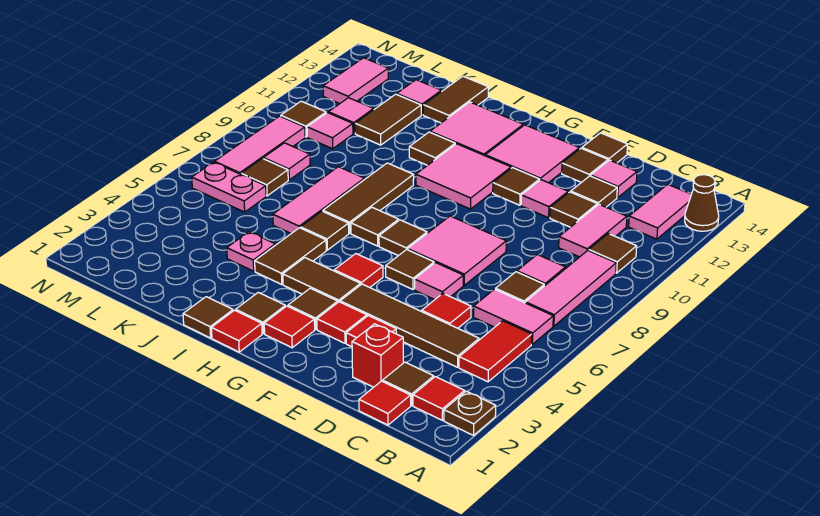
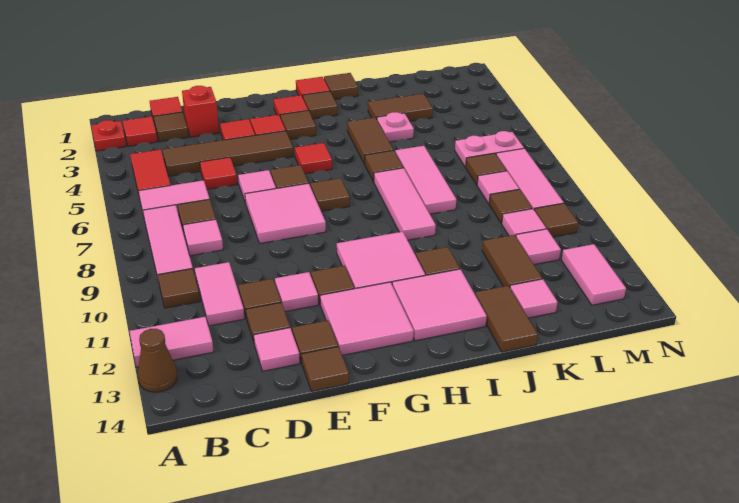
brown 1x1 plate [444,391,496,435] -> red 1x1 plate [91,120,126,151]
pink 1x2 tile [629,184,691,239] -> pink 1x2 tile turned to [130,317,214,367]
brown 1x2 tile [283,258,361,302] -> brown 1x2 tile moved to [368,94,433,121]
brown 1x1 tile [351,207,399,246] -> brown 1x1 tile moved to [489,189,532,224]
brown 1x3 tile [323,163,414,233] -> pink 1x3 tile [374,168,436,240]

